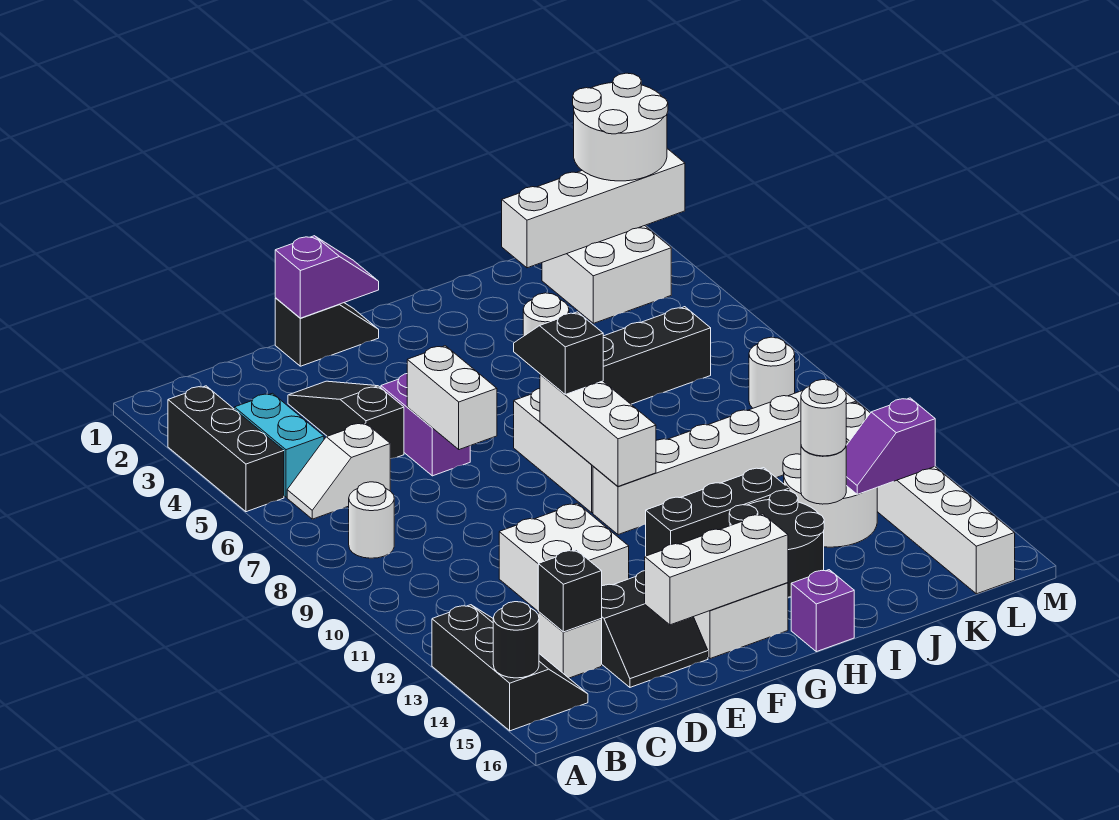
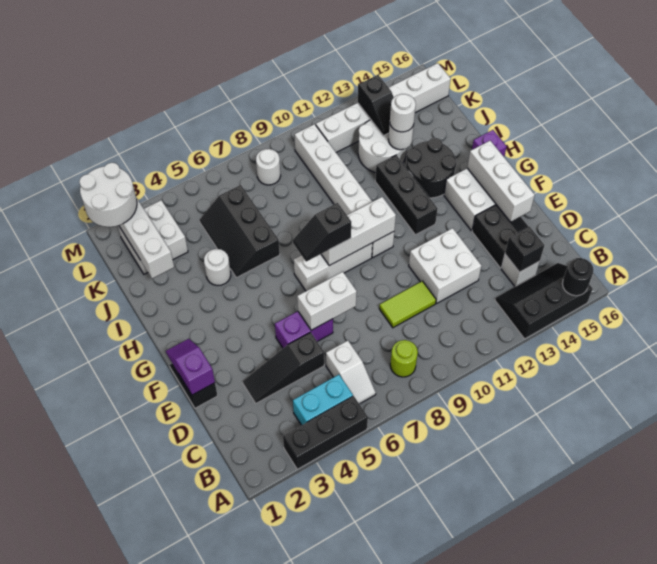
white 1x1 round brick [349,482,394,558] -> lime 1x1 round brick [390,340,418,377]
none -> lime 1x2 tile [379,281,436,328]
purple 1x2 slope [846,398,935,494] -> black 1x2 slope [358,75,394,136]

